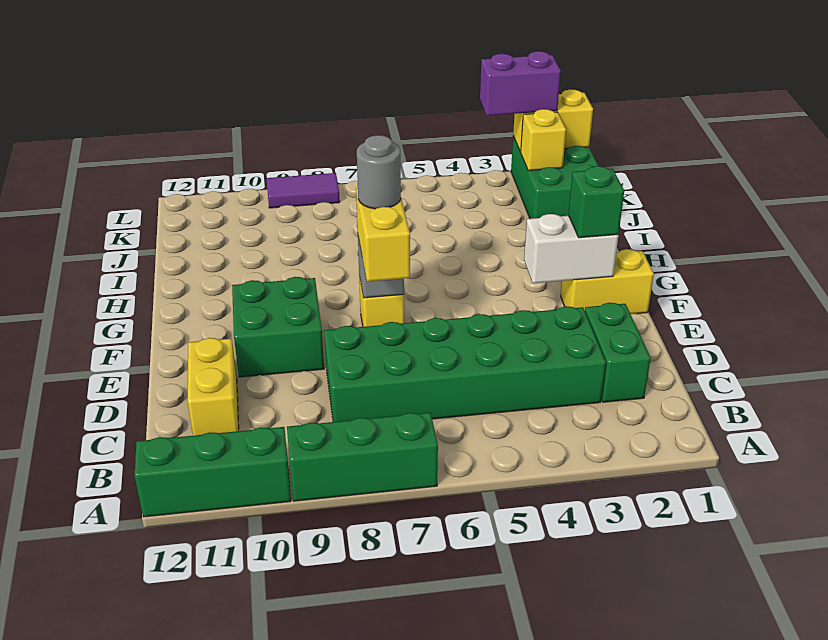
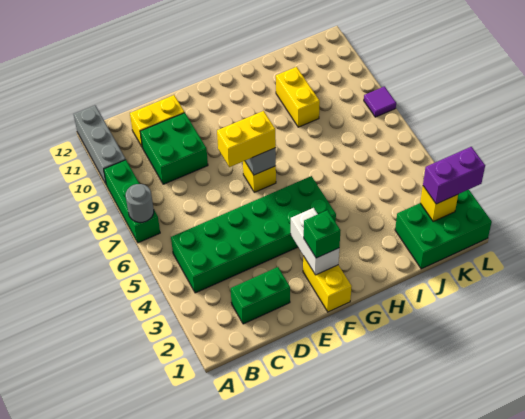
green 1x3 brick [135,427,291,517] -> grey 1x3 brick [74,105,126,184]
green 2x6 brick [324,306,606,422] -> green 2x6 brick turned to [171,176,336,293]
green 2x2 brick [232,277,324,377] -> green 2x2 brick moved to [140,113,208,184]
grey 1x1 round brick [357,135,401,209] -> grey 1x1 round brick moved to [126,184,154,222]
yellow 1x2 brick [513,89,593,152] -> yellow 1x2 brick moved to [276,67,320,127]
purple 1x2 brick [480,51,561,116] -> purple 1x2 brick turned to [423,147,485,204]
purple 1x2 tile [266,173,340,208] -> purple 1x1 tile [364,86,396,117]

